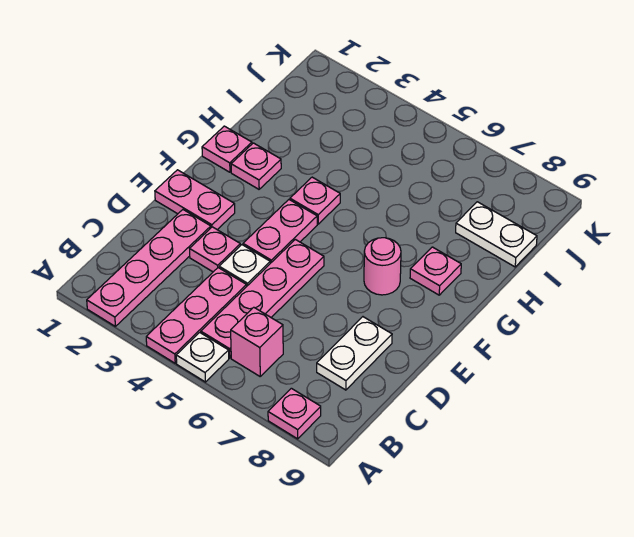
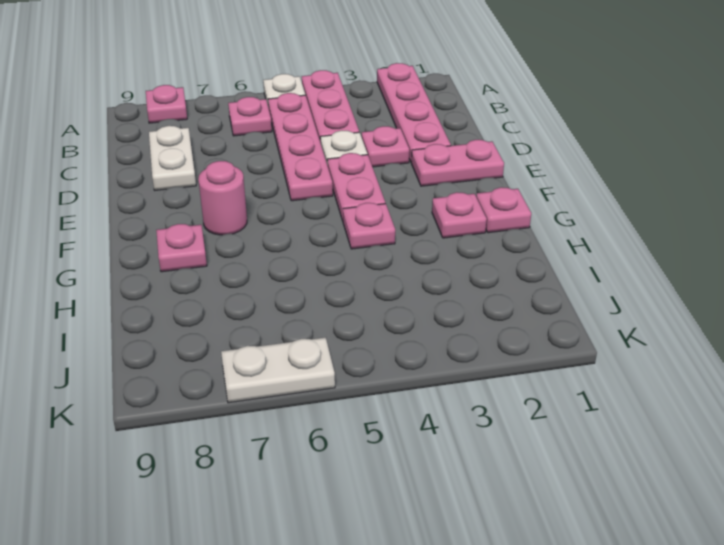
pink 1x1 brick [231,307,283,376] -> pink 1x1 plate [228,97,272,136]
white 1x2 plate [456,202,537,267] -> white 1x2 plate moved to [221,337,335,403]

